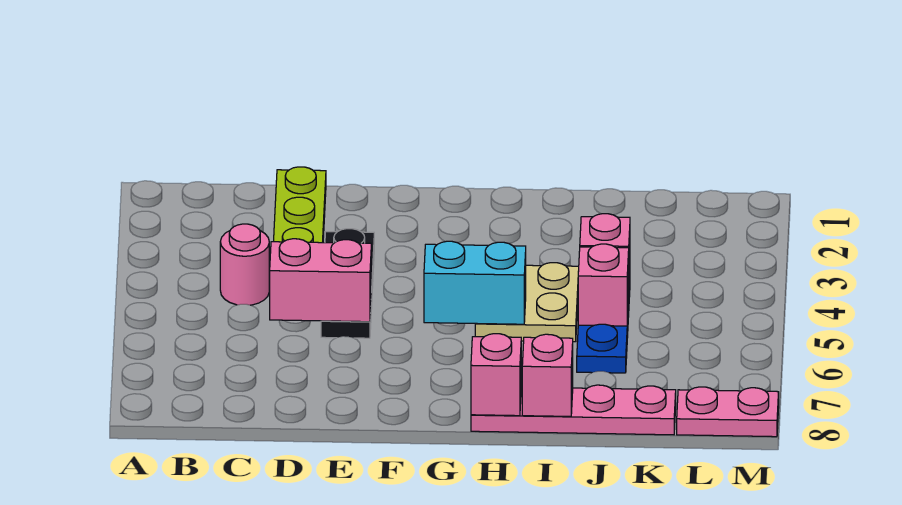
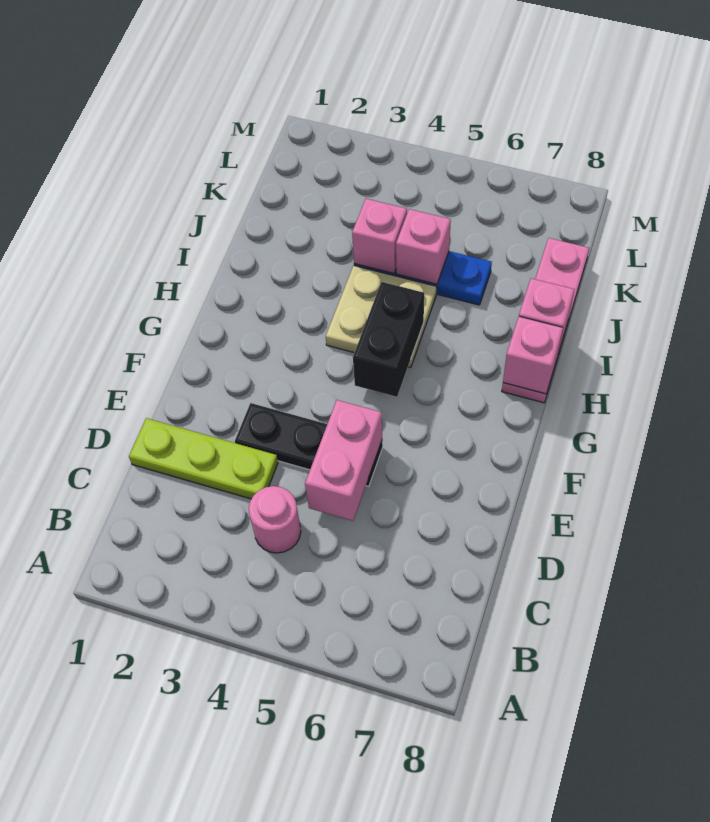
cyan 1x2 brick [424,241,526,324] -> black 1x2 brick [353,282,424,397]
pink 1x2 plate [677,387,779,437] -> none

